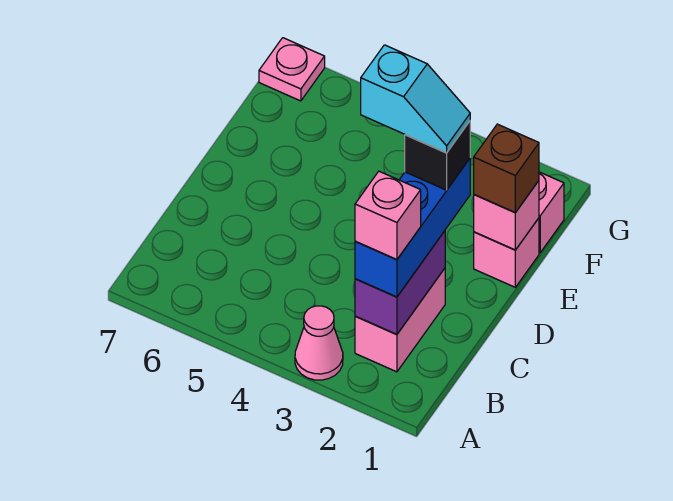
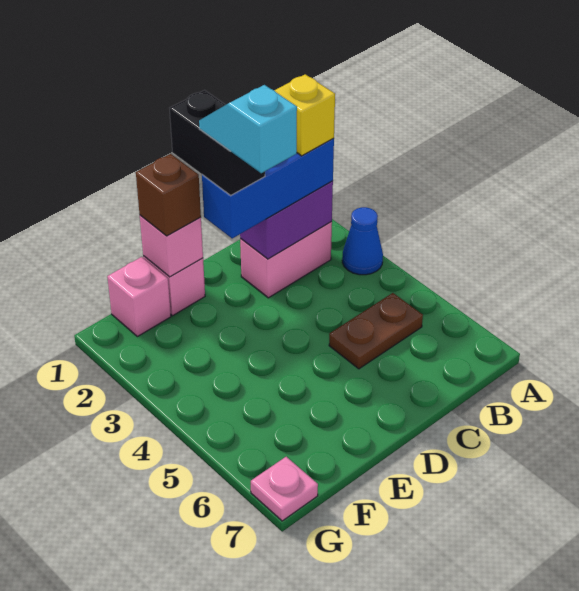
pink 1x1 cone [295,306,343,380] -> blue 1x1 cone [342,207,383,275]
pink 1x1 brick [355,171,421,259] -> yellow 1x1 brick [274,74,335,156]
none -> brown 1x2 plate [329,293,423,369]
black 1x1 brick [405,121,470,190] -> black 1x2 brick [169,90,265,196]

